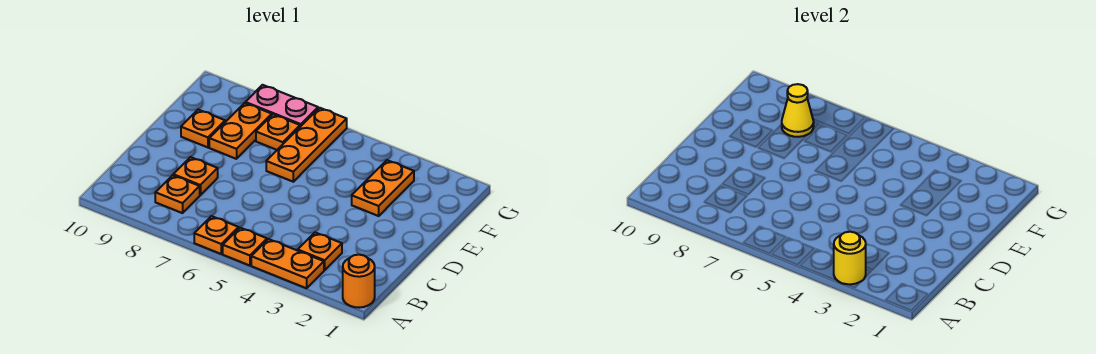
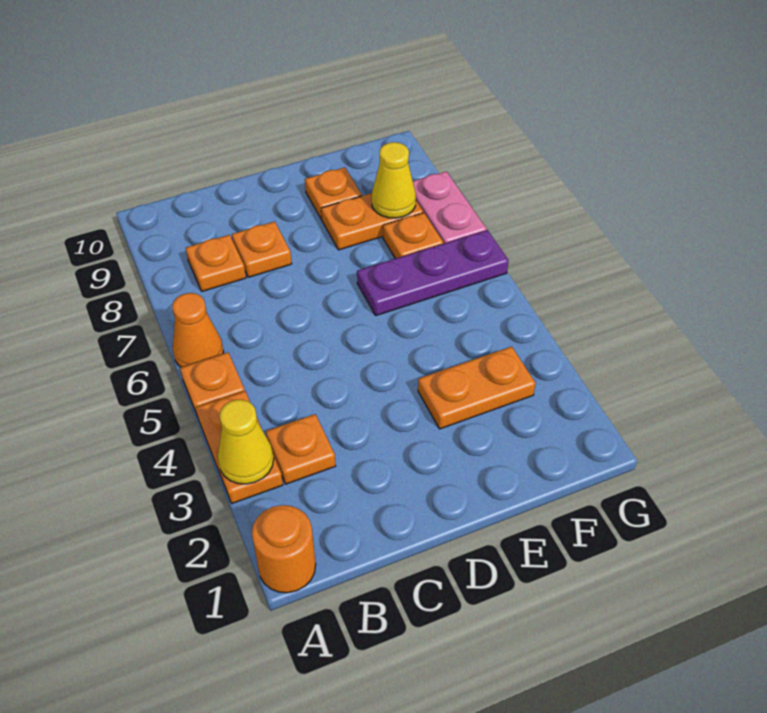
yellow 1x1 round brick [834,232,866,284] -> yellow 1x1 cone [218,400,274,484]
orange 1x1 plate [194,216,239,254] -> orange 1x1 cone [172,293,223,367]
orange 1x3 plate [266,108,347,182] -> purple 1x3 plate [357,230,509,316]

